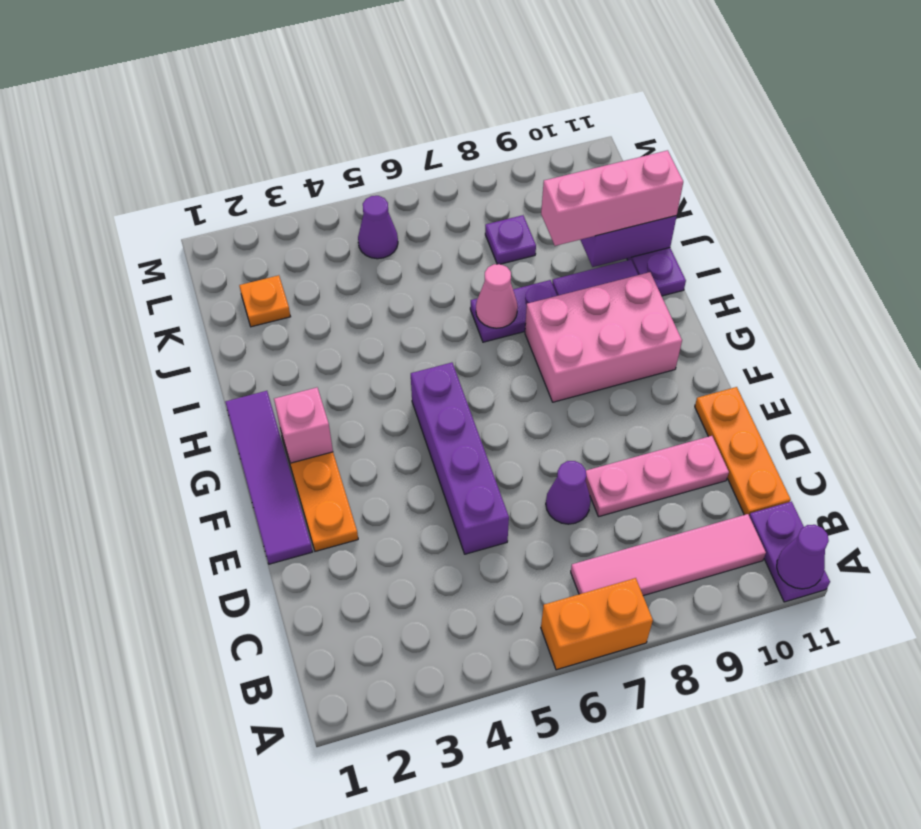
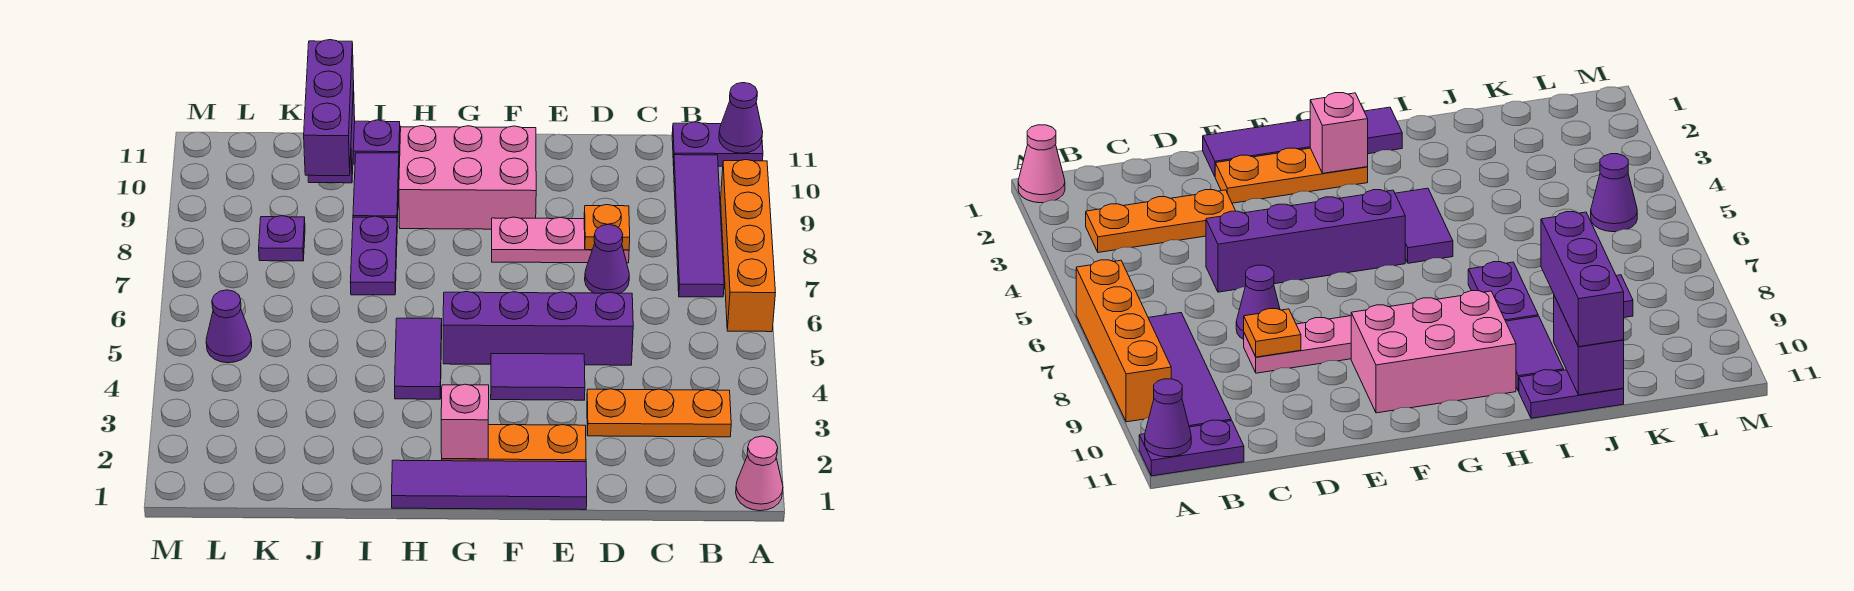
orange 1x2 brick [541,578,653,670] -> orange 1x4 brick [721,160,775,332]
pink 1x4 tile [571,514,766,596] -> purple 1x4 tile [673,155,724,297]
orange 1x3 plate [695,387,791,515] -> orange 1x3 plate moved to [587,389,731,437]
pink 1x3 plate [586,436,729,517] -> pink 1x3 plate turned to [492,217,629,263]
none -> purple 1x2 tile [491,354,585,400]
pink 2x3 brick [525,272,682,402] -> pink 2x3 brick turned to [399,126,536,229]
none -> purple 1x2 tile [395,318,442,399]
pink 1x1 cone [476,264,518,328] -> pink 1x1 cone moved to [736,436,783,511]
pink 1x3 brick [541,150,683,246] -> purple 1x3 brick [304,40,354,176]
orange 1x1 plate [239,275,291,327] -> orange 1x1 plate moved to [584,205,630,250]

